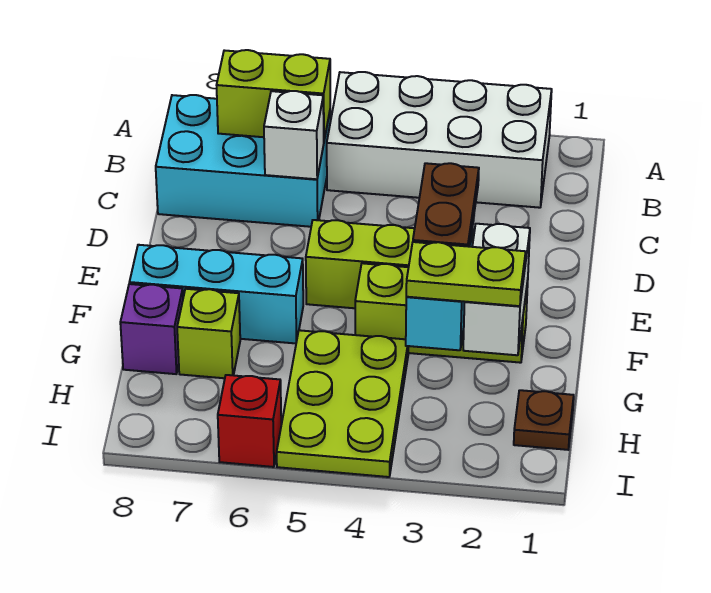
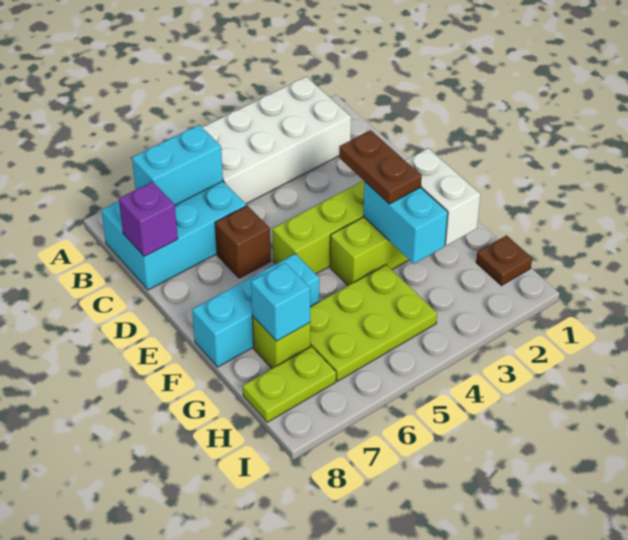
lime 1x2 brick [217,50,330,140] -> cyan 1x2 brick [132,125,223,205]
white 1x1 brick [264,91,324,179] -> none
none -> brown 1x1 brick [215,206,271,278]
lime 1x2 plate [406,242,526,306] -> lime 1x2 plate moved to [243,346,336,422]
lime 2x3 plate [277,330,408,477] -> lime 2x3 plate turned to [310,265,437,381]
none -> cyan 1x1 brick [251,263,310,341]
purple 1x1 brick [120,284,183,374] -> purple 1x1 brick moved to [119,182,178,257]
red 1x1 brick [218,375,281,467] -> none

